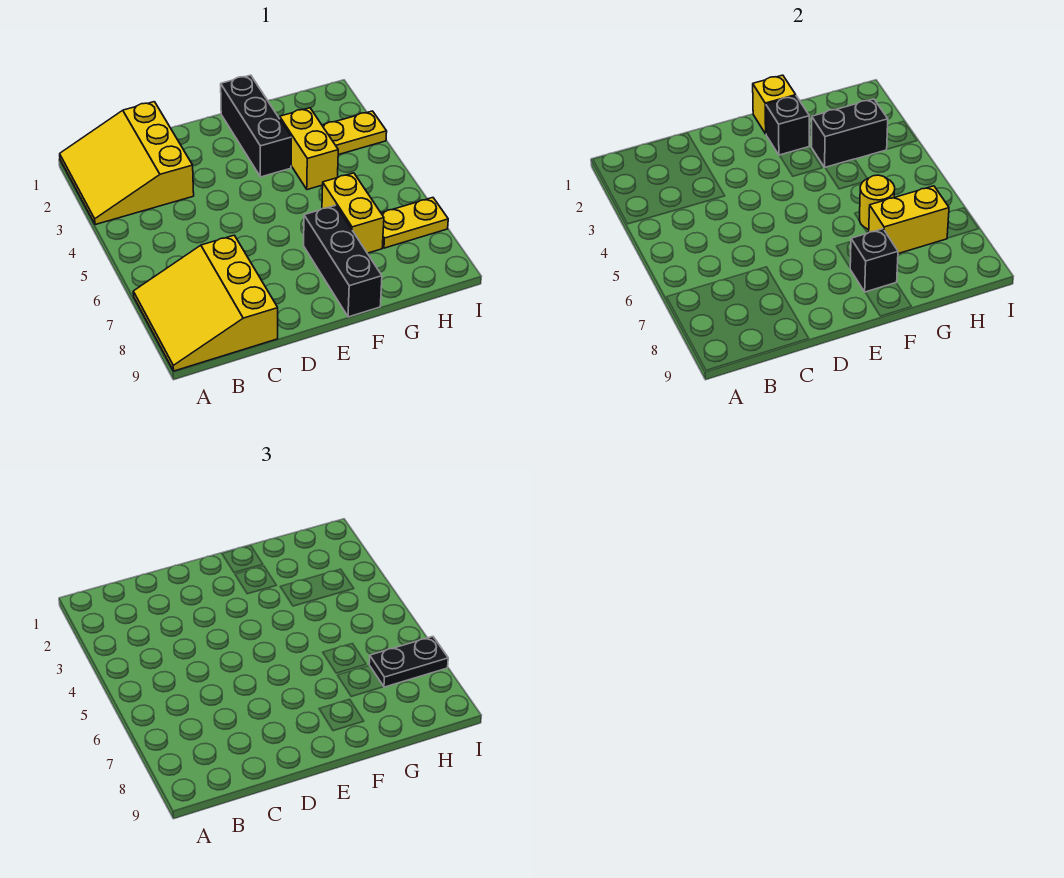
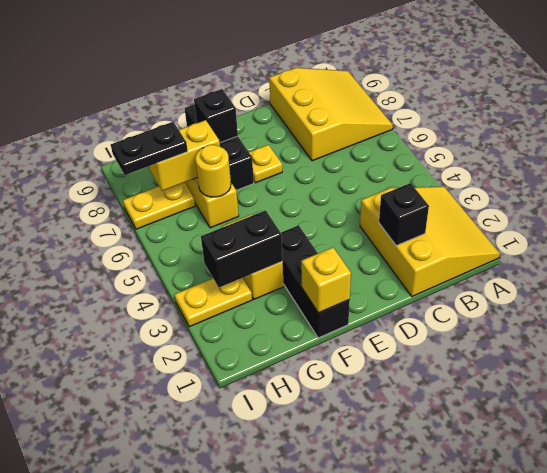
none -> yellow 1x1 plate [249,145,282,183]
black 1x1 brick [766,96,809,155] -> black 1x1 brick moved to [379,183,429,245]

